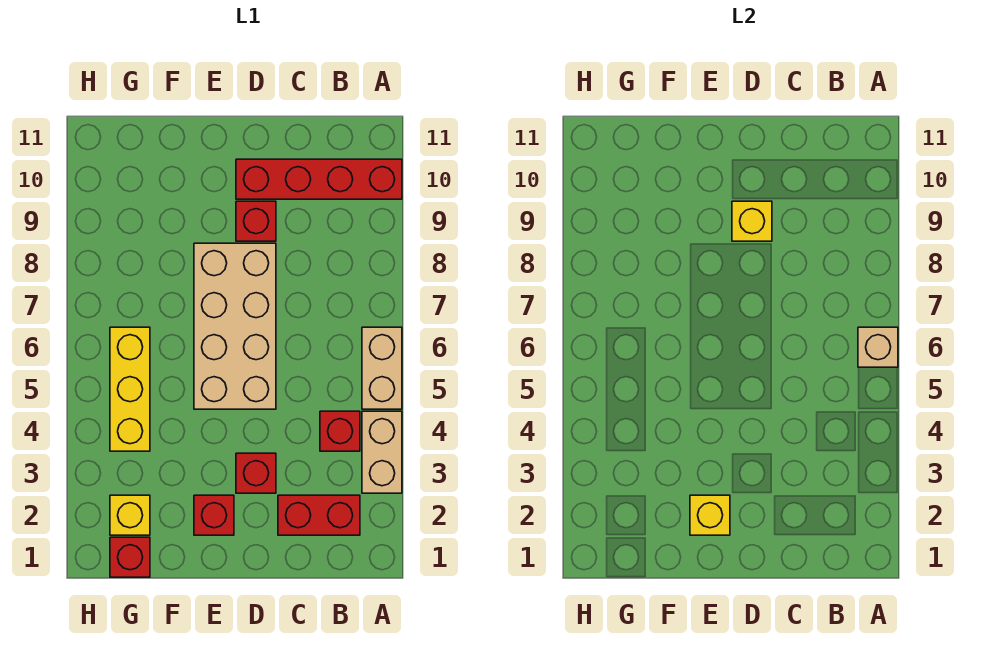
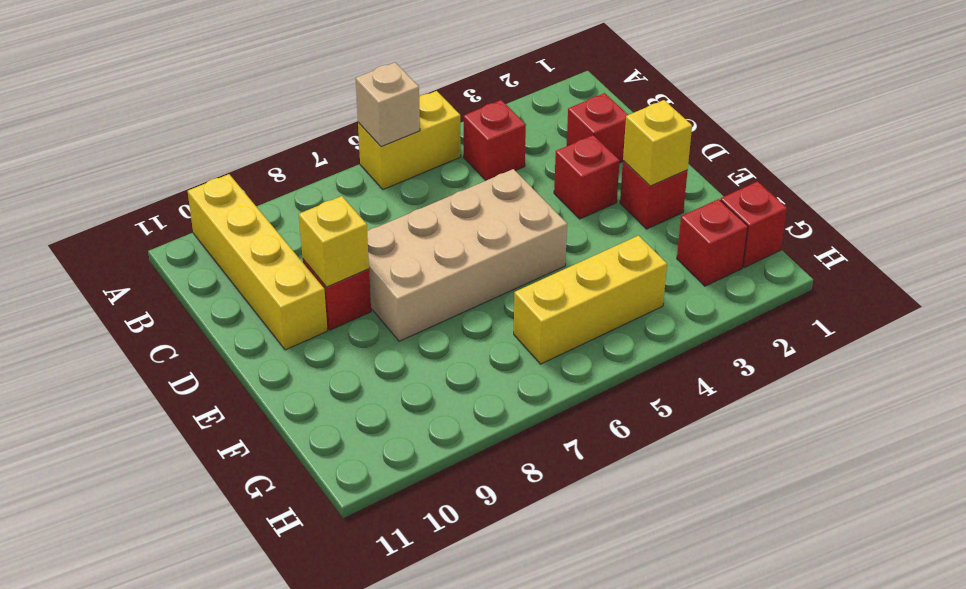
tan 1x2 brick [362,411,402,493] -> none
tan 1x2 brick [362,327,402,409] -> yellow 1x2 brick [358,91,461,189]
red 1x4 brick [236,159,402,199] -> yellow 1x4 brick [188,174,327,350]
red 1x2 brick [278,495,360,535] -> red 1x1 brick [567,93,628,163]
yellow 1x1 brick [110,495,150,535] -> red 1x1 brick [677,199,748,286]

